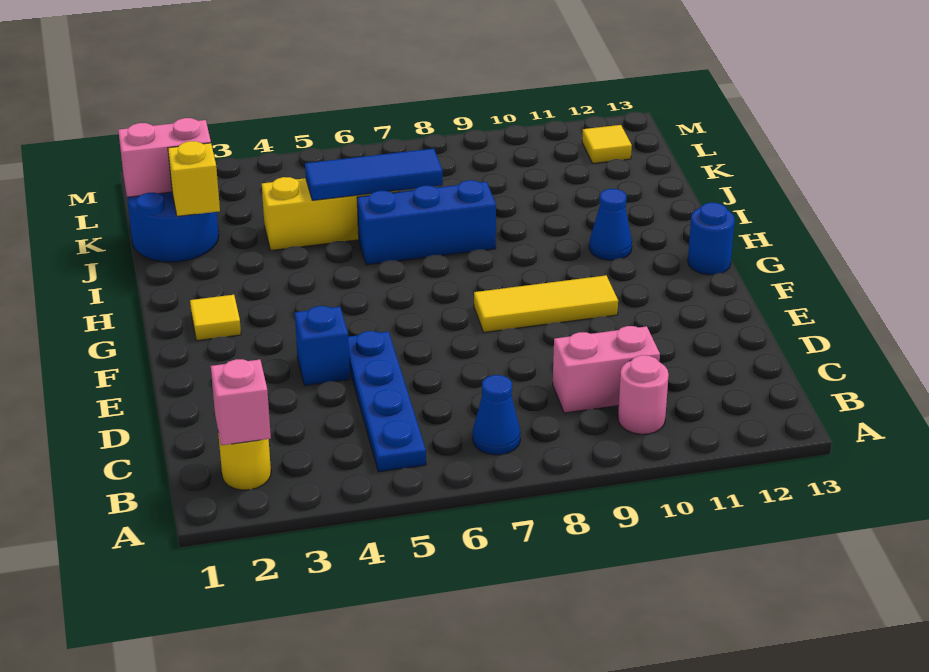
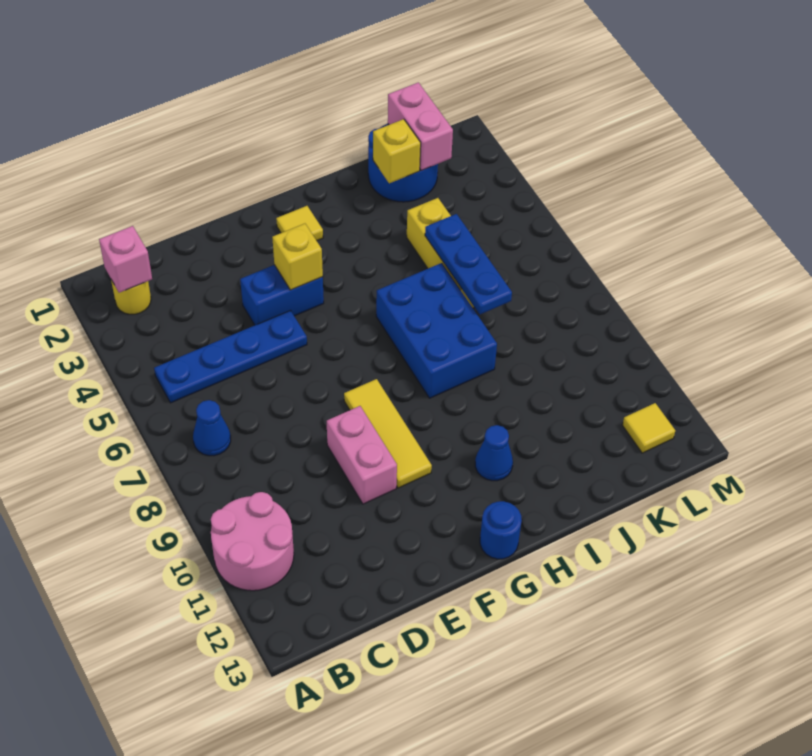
pink 1x1 round brick [618,355,669,434] -> pink 2x2 round brick [211,492,294,591]
pink 1x2 brick [553,326,660,413] -> pink 1x2 brick moved to [327,406,397,504]
blue 1x1 brick [295,306,350,385] -> blue 1x2 brick [240,265,324,325]
none -> yellow 1x1 brick [272,224,323,290]
blue 1x3 brick [357,180,496,265] -> blue 2x3 brick [376,263,497,398]
blue 1x3 tile [305,149,443,200] -> blue 1x3 plate [425,214,512,314]

